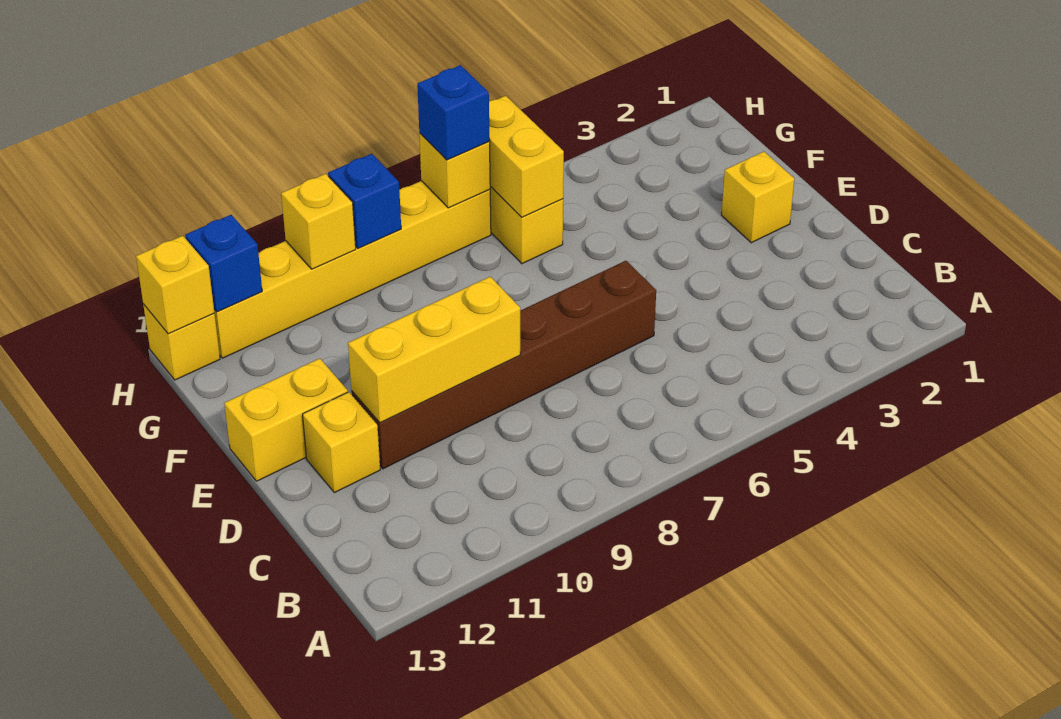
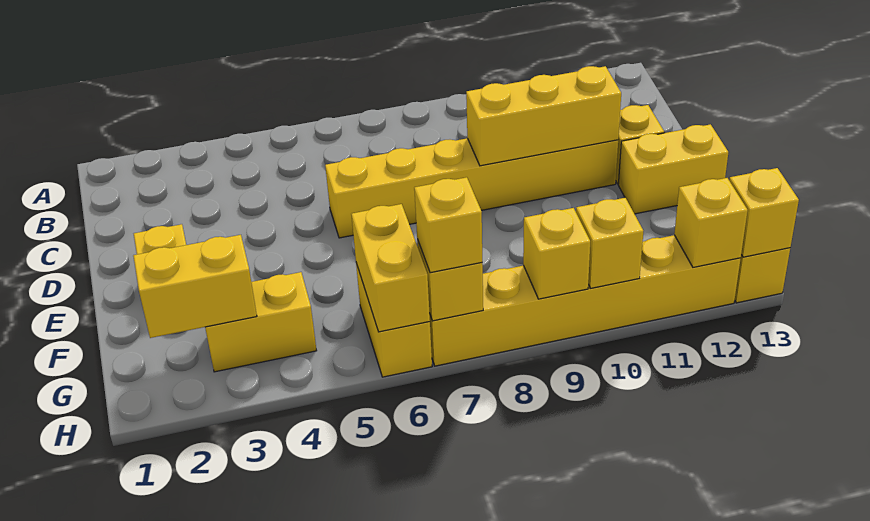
brown 1x6 brick [351,261,656,469] -> yellow 1x6 brick [325,138,618,238]
none -> yellow 1x2 brick [133,235,257,338]
none -> yellow 1x2 brick [205,272,317,372]
blue 1x1 brick [417,65,490,160] -> yellow 1x1 brick [414,177,482,273]
blue 1x1 brick [328,154,401,248] -> yellow 1x1 brick [523,208,590,299]
blue 1x1 brick [185,215,262,312] -> yellow 1x1 brick [674,178,748,267]

